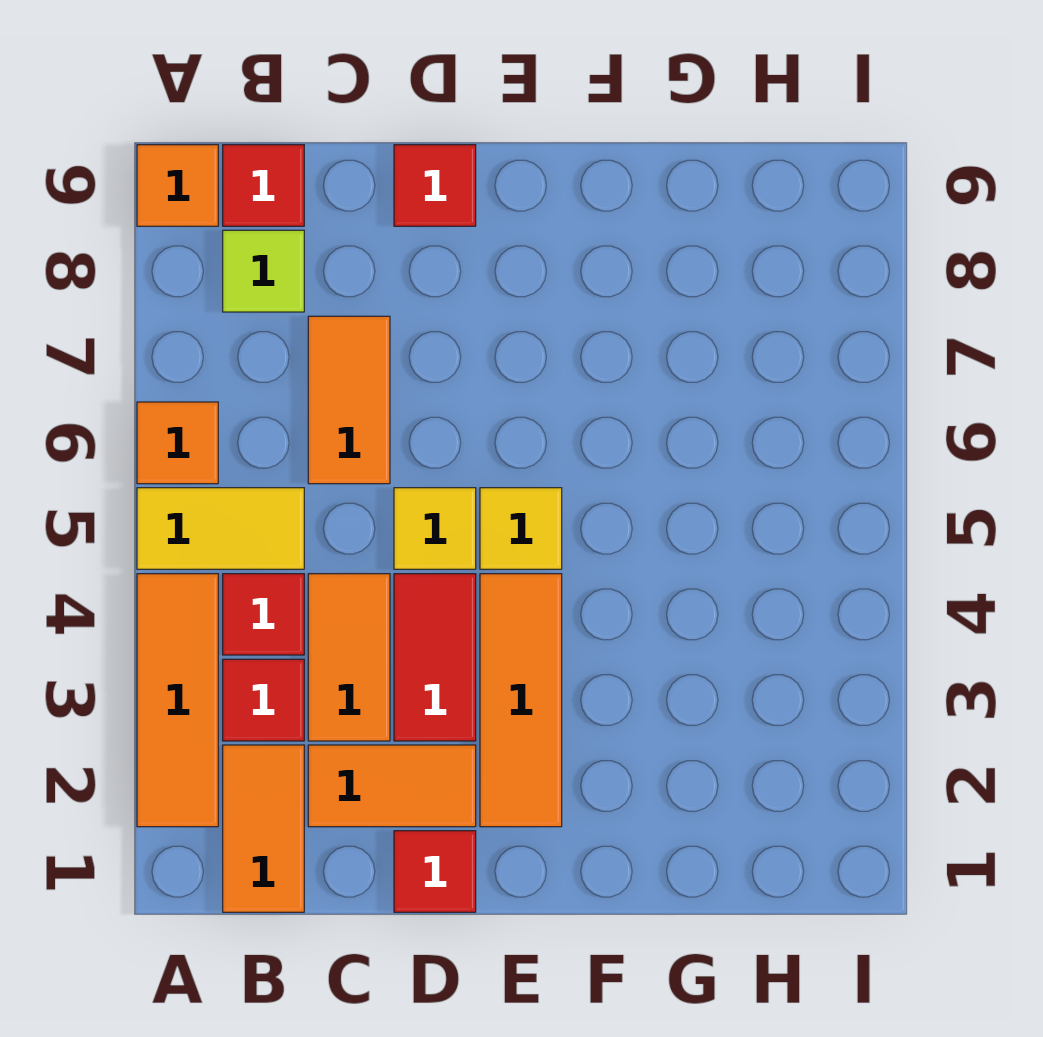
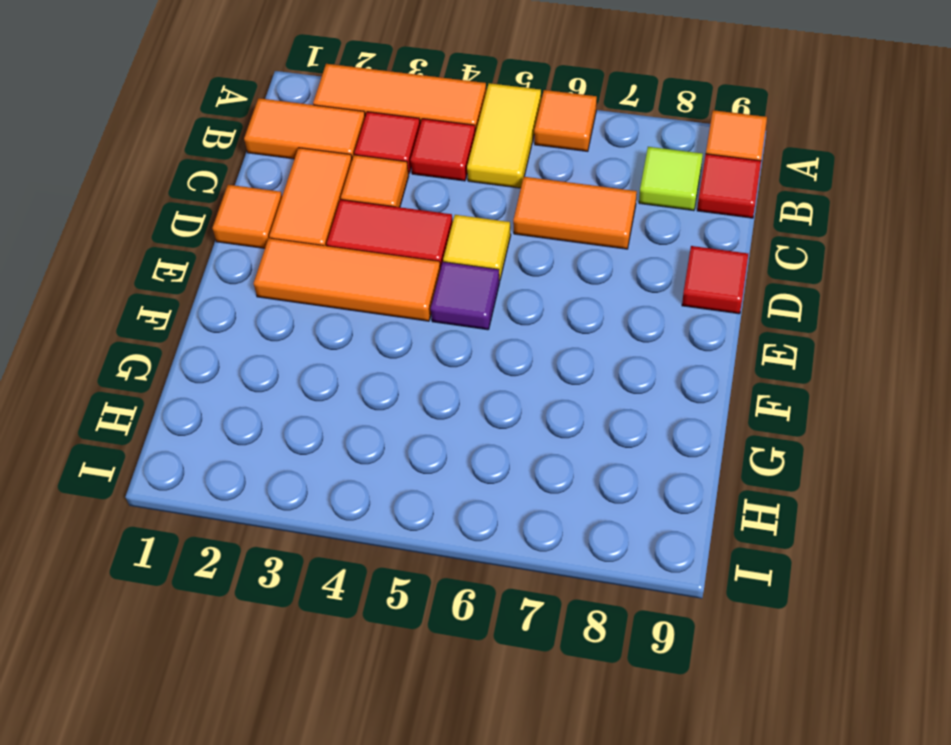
orange 1x2 tile [308,574,390,741] -> orange 1x1 tile [341,155,409,207]
red 1x1 tile [394,831,476,912] -> orange 1x1 tile [212,185,282,248]
yellow 1x1 tile [480,488,562,569] -> purple 1x1 tile [431,262,500,330]

